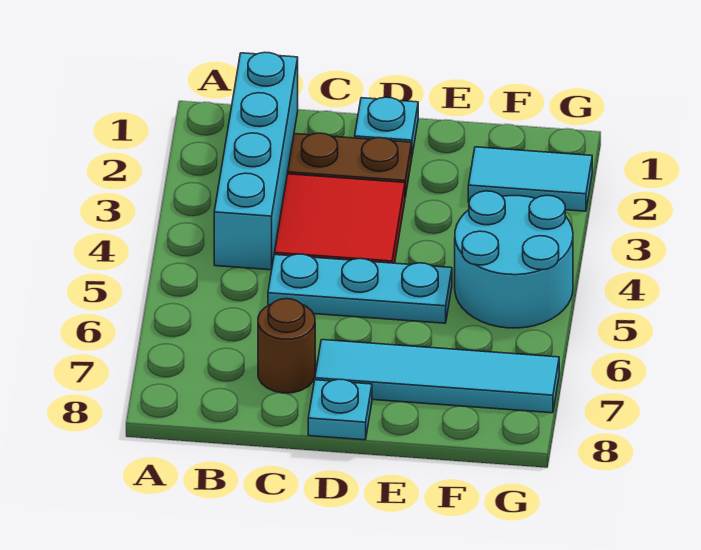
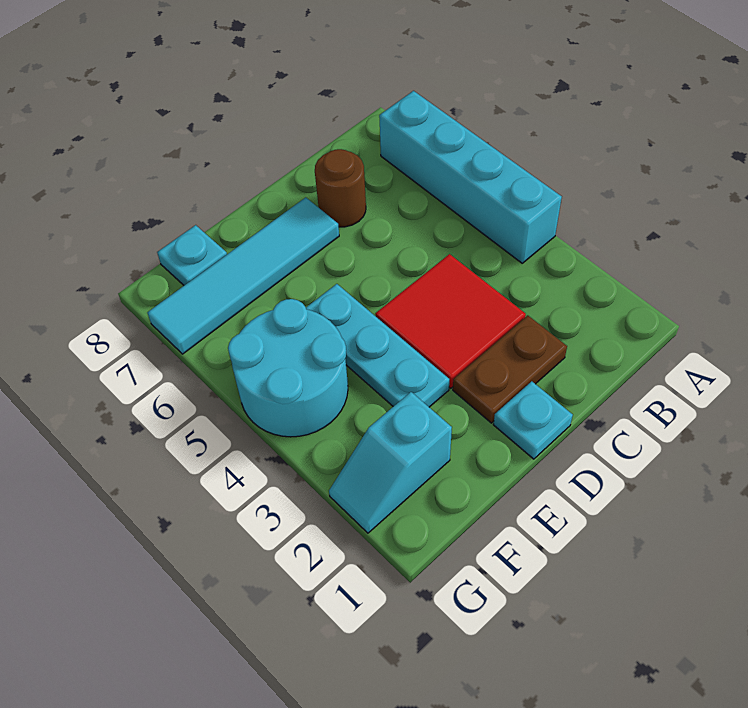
cyan 1x4 brick [214,52,298,270] -> cyan 1x4 brick moved to [379,91,562,263]
cyan 1x3 plate [268,254,452,323] -> cyan 1x3 plate turned to [306,284,449,407]
cyan 1x1 plate [308,379,372,440] -> cyan 1x1 plate moved to [157,225,227,285]
cyan 1x2 tile [468,147,592,211] -> cyan 1x2 slope [329,392,452,533]

